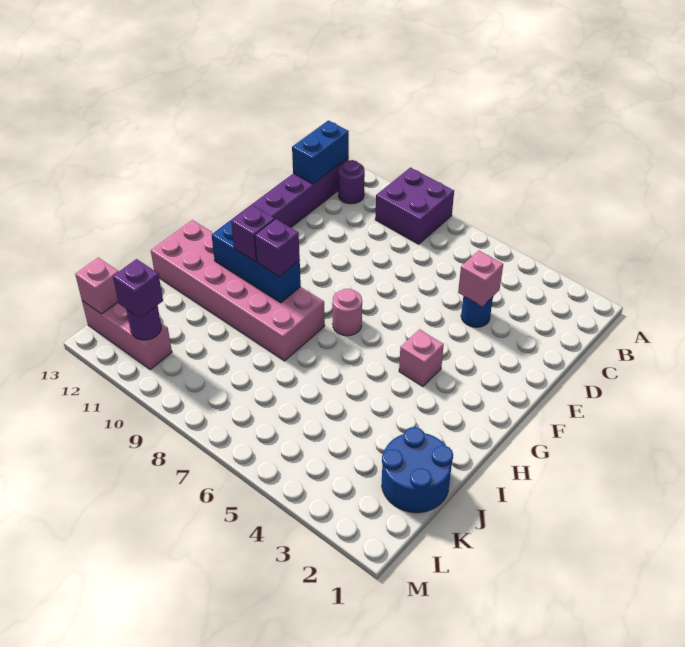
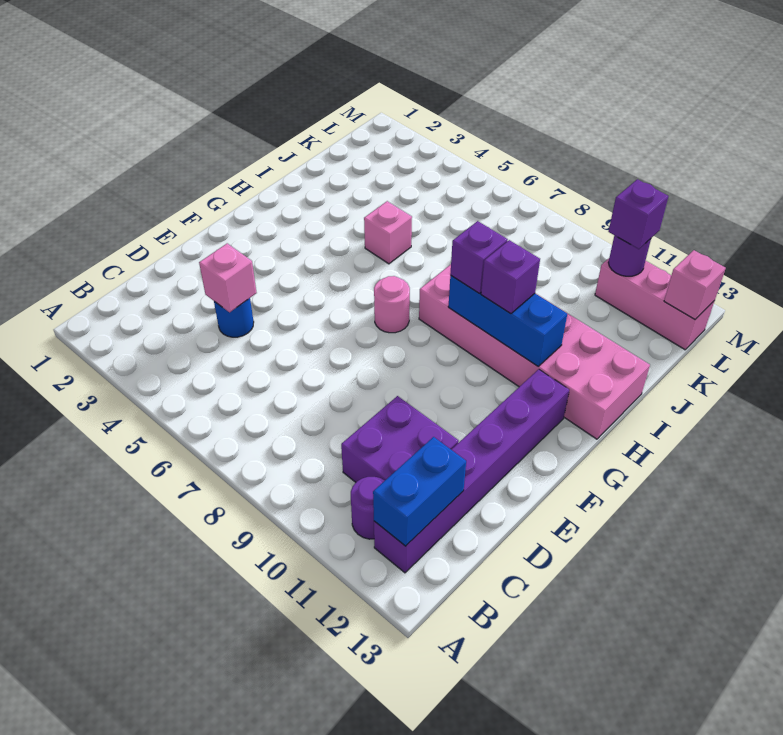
purple 2x2 brick [375,167,454,244] -> purple 2x2 brick moved to [341,396,459,482]
pink 1x1 brick [399,329,444,386] -> pink 1x1 brick moved to [364,201,412,264]
blue 2x2 round brick [382,427,453,513] -> none

